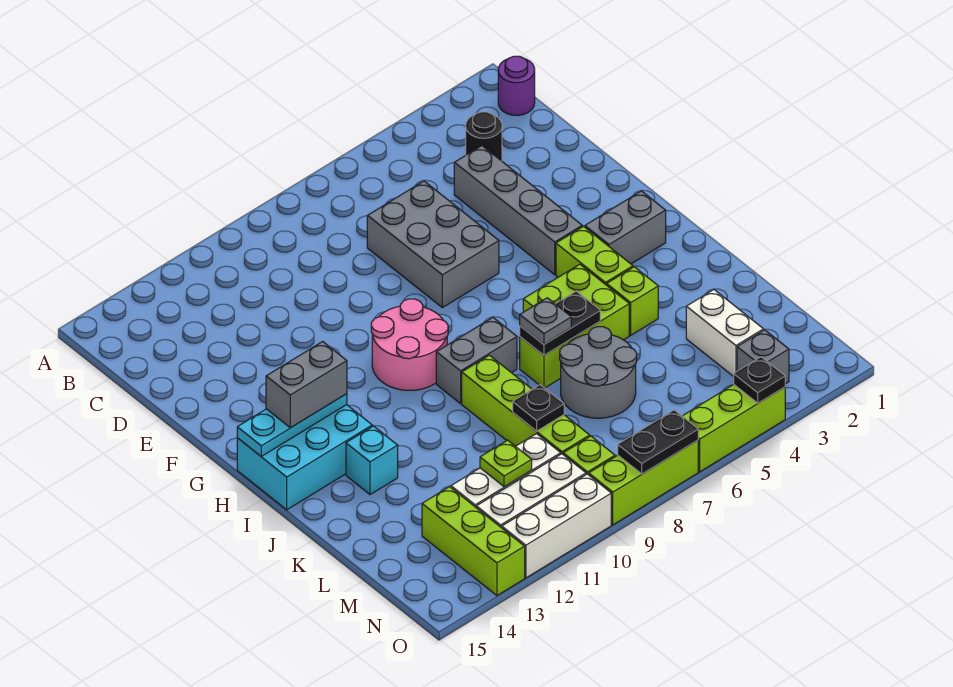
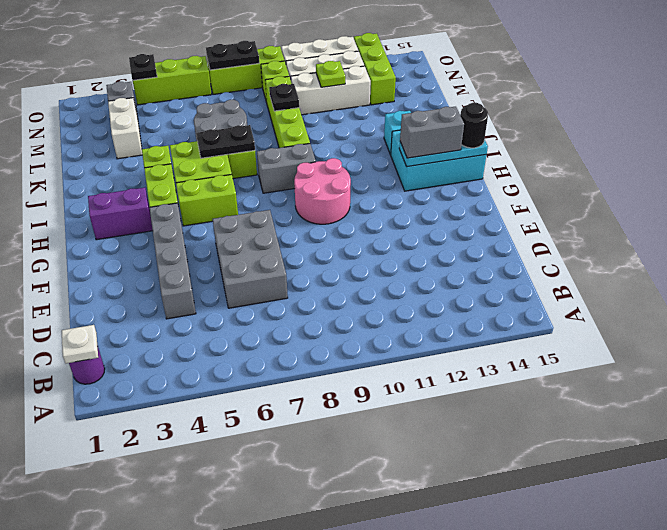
none -> white 1x1 plate [62,325,98,363]
black 1x1 round brick [466,112,502,161] -> black 1x1 round brick moved to [460,103,488,148]
grey 1x2 brick [585,191,666,264] -> purple 1x2 brick [88,188,153,240]
none -> lime 1x2 brick [176,174,238,226]
grey 1x1 plate [520,298,571,344] -> none

